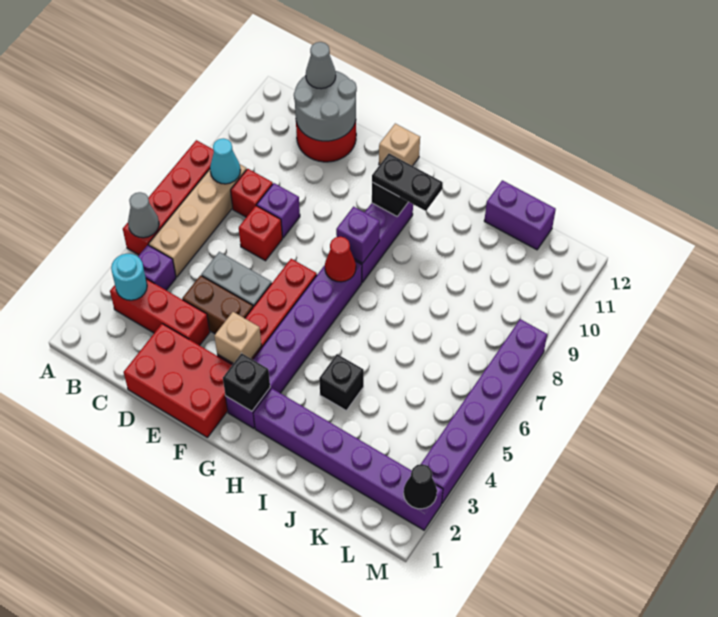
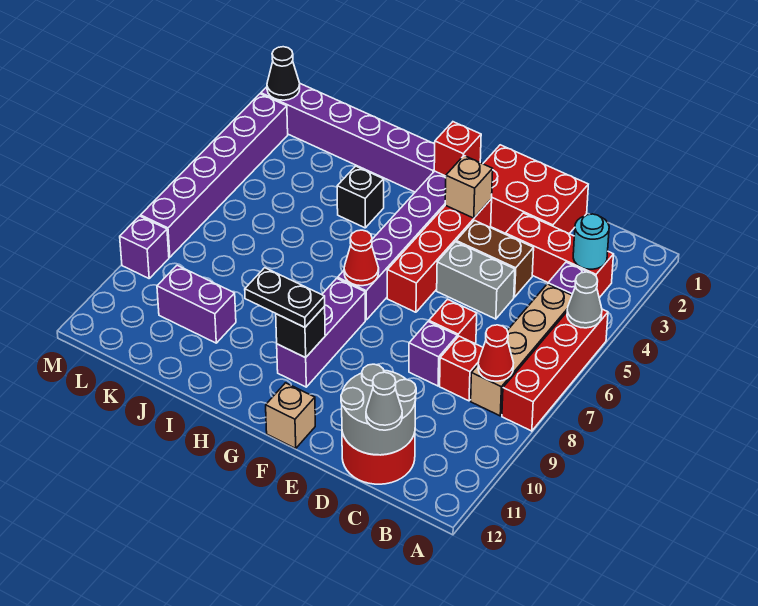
cyan 1x1 cone [210,138,241,184] -> red 1x1 cone [478,325,513,381]
black 1x1 brick [223,353,270,411] -> red 1x1 brick [434,122,481,176]
purple 1x1 brick [336,207,380,263] -> purple 1x1 brick moved to [120,216,169,278]
purple 1x2 brick [484,180,556,250] -> purple 1x2 brick moved to [157,265,236,343]

